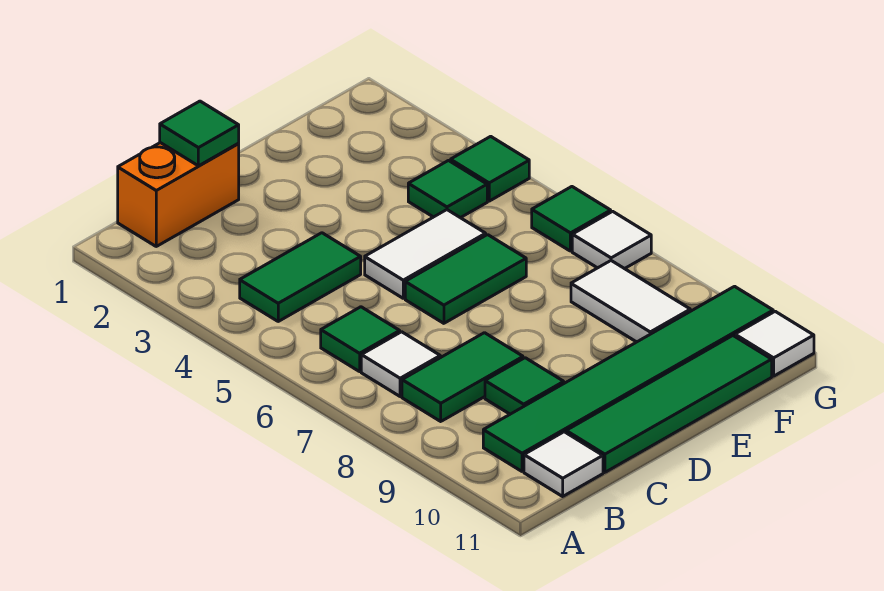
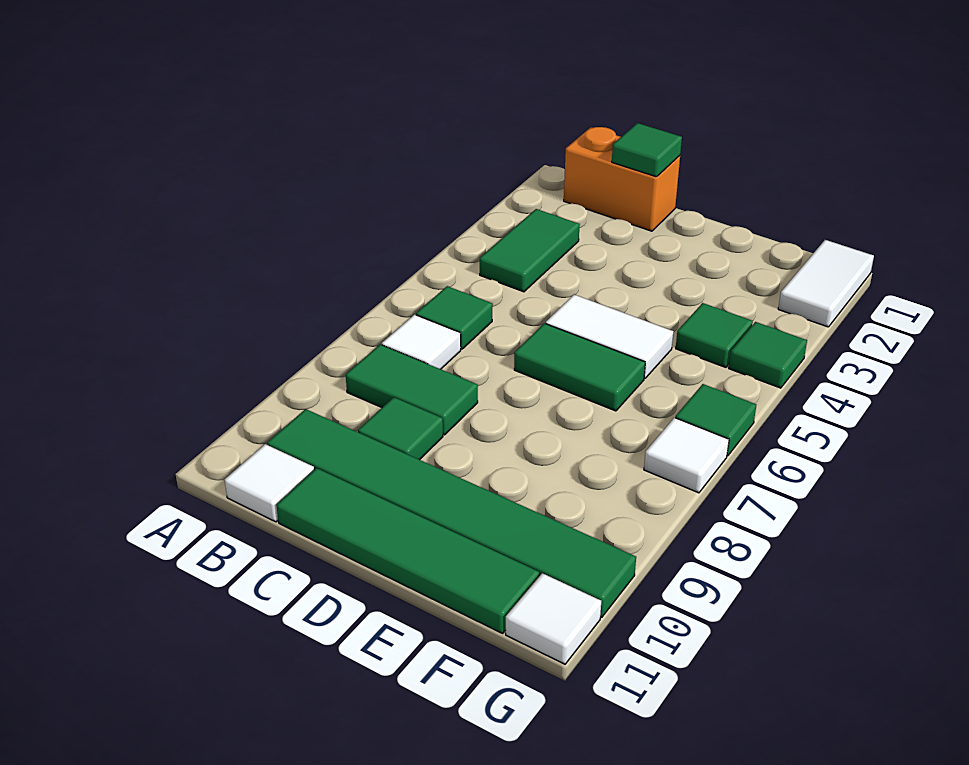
green 1x2 tile [240,233,361,321] -> green 1x2 tile turned to [480,209,580,292]
white 1x2 tile [571,261,690,342] -> white 1x2 tile moved to [778,240,874,327]

